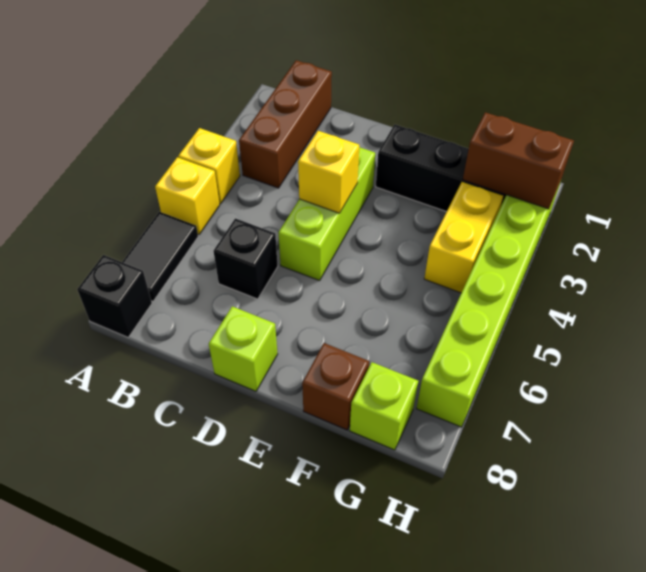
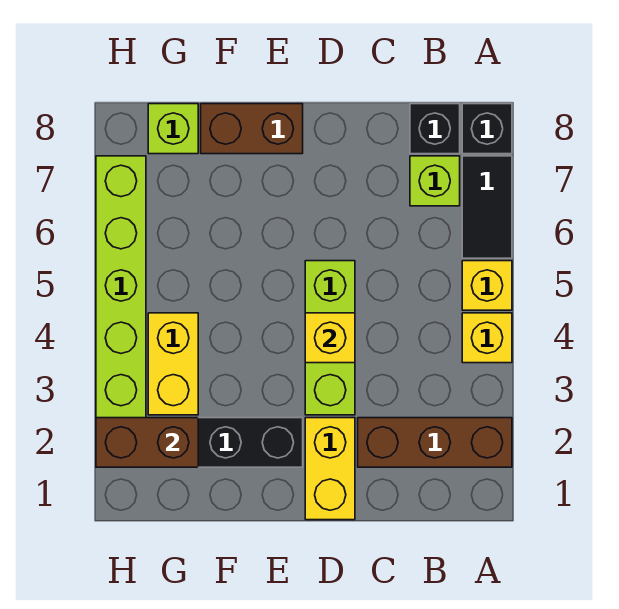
brown 1x3 brick [239,60,332,188] -> brown 1x3 brick turned to [358,418,512,467]
black 1x1 brick [214,218,278,299] -> black 1x1 brick moved to [410,104,460,154]
none -> yellow 1x2 brick [305,418,355,520]
lime 1x1 brick [209,306,278,391] -> lime 1x1 brick moved to [410,156,460,206]
brown 1x1 brick [302,343,369,430] -> brown 1x2 brick [201,104,303,154]

